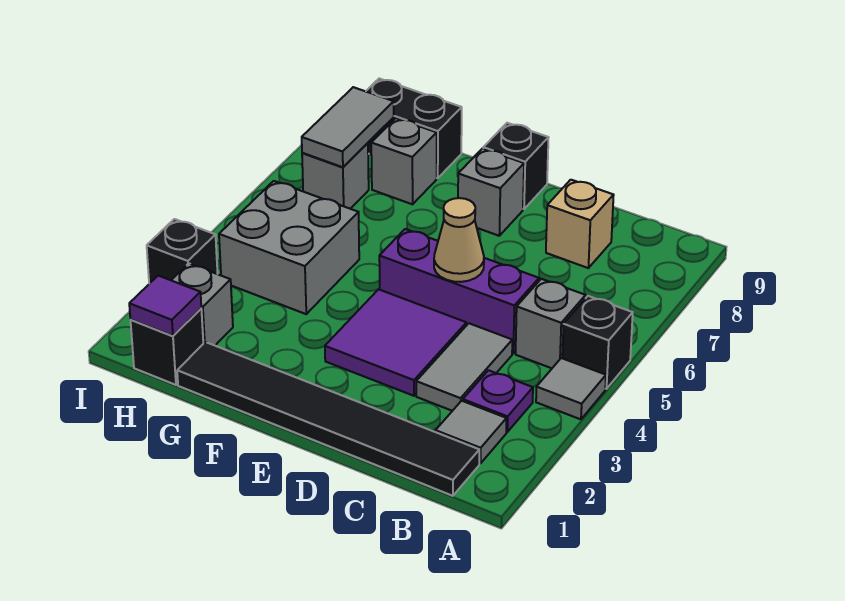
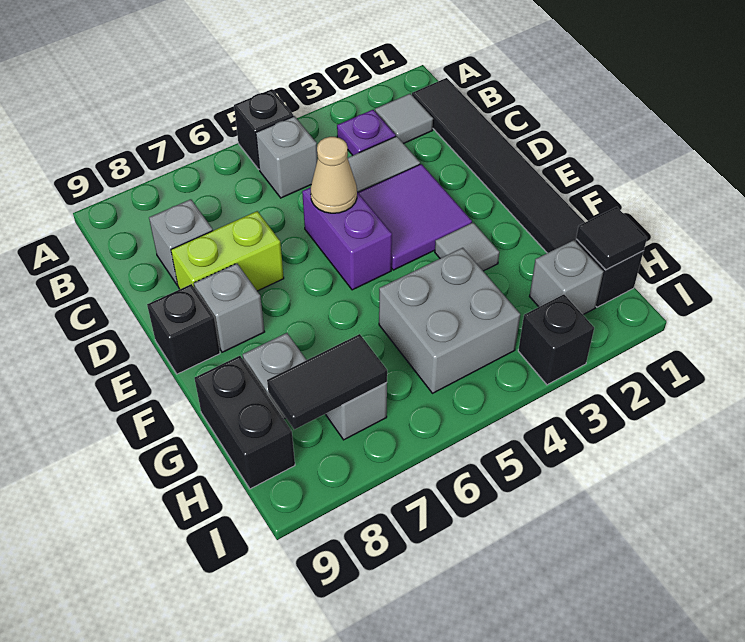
grey 1x1 tile [536,358,606,419] -> grey 1x1 tile moved to [435,223,499,271]
purple 1x3 brick [379,229,539,354] -> purple 1x2 brick [302,187,392,290]
tan 1x1 brick [546,180,614,268] -> grey 1x1 brick [149,199,213,285]
none -> lime 1x2 brick [171,211,284,291]
purple 1x1 tile [129,276,201,336] -> black 1x1 tile [576,207,647,270]
grey 1x2 tile [302,87,394,167] -> black 1x2 tile [267,334,387,430]

